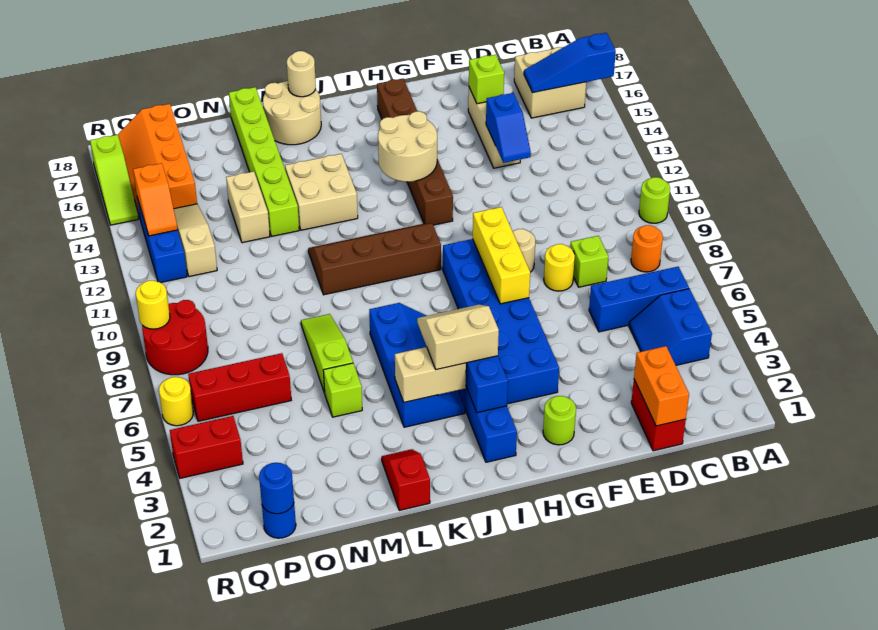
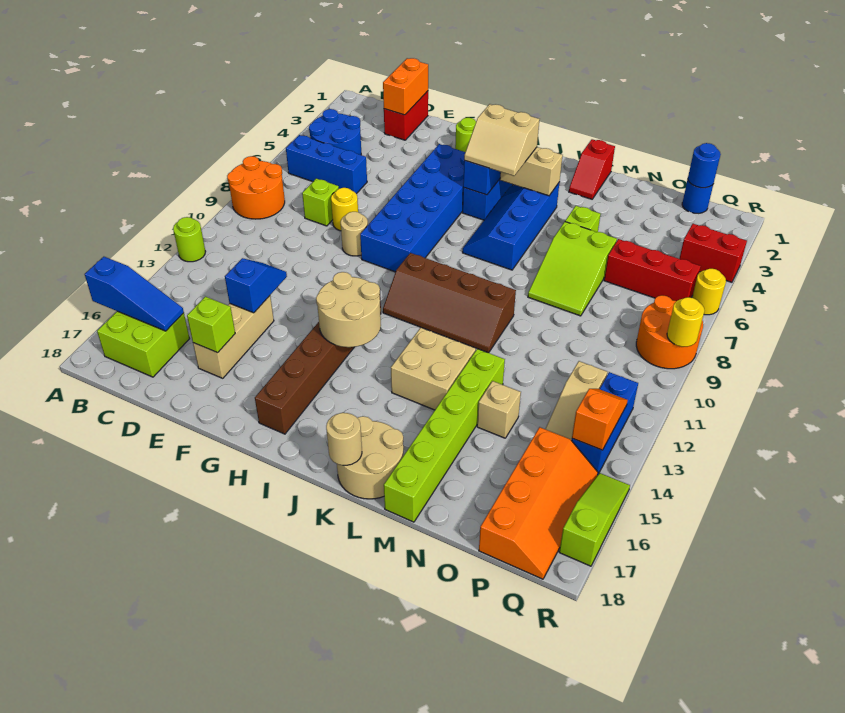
lime 1x1 round brick [639,177,670,223] -> lime 1x1 round brick moved to [173,217,206,262]
blue 2x2 slope [629,289,712,365] -> blue 2x2 round brick [309,109,361,155]
orange 1x1 round brick [631,225,663,272] -> orange 2x2 round brick [227,156,285,219]
tan 2x2 brick [514,47,586,118] -> lime 2x2 brick [97,311,190,377]
yellow 1x3 brick [473,207,530,304] -> none
lime 1x3 slope [301,314,353,393] -> lime 2x3 slope [528,222,617,316]
tan 1x2 brick [226,171,270,243] -> tan 1x1 brick [477,381,521,438]
red 2x2 round brick [142,300,208,375] -> orange 2x2 round brick [636,295,703,369]

